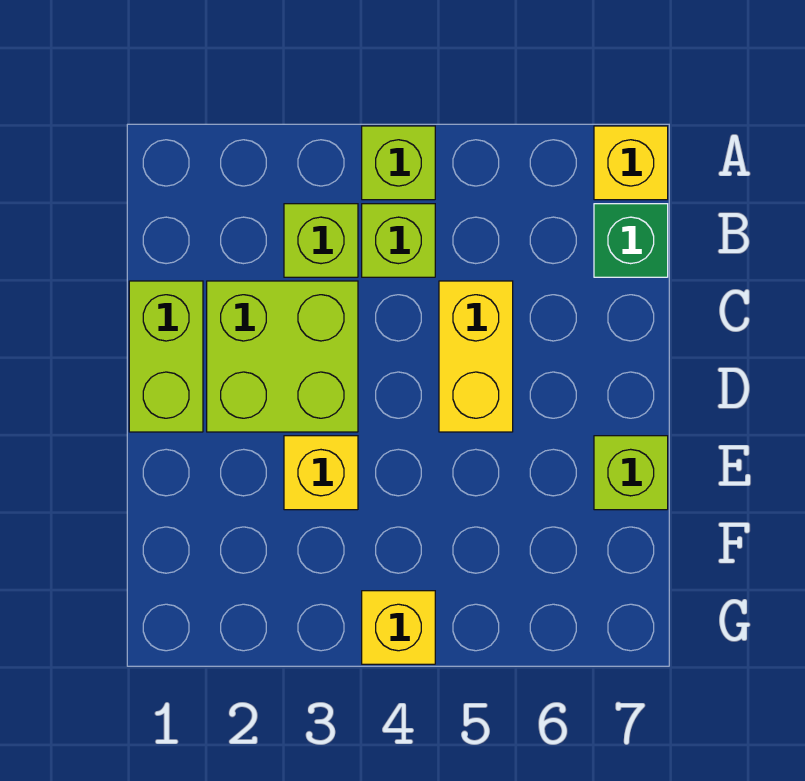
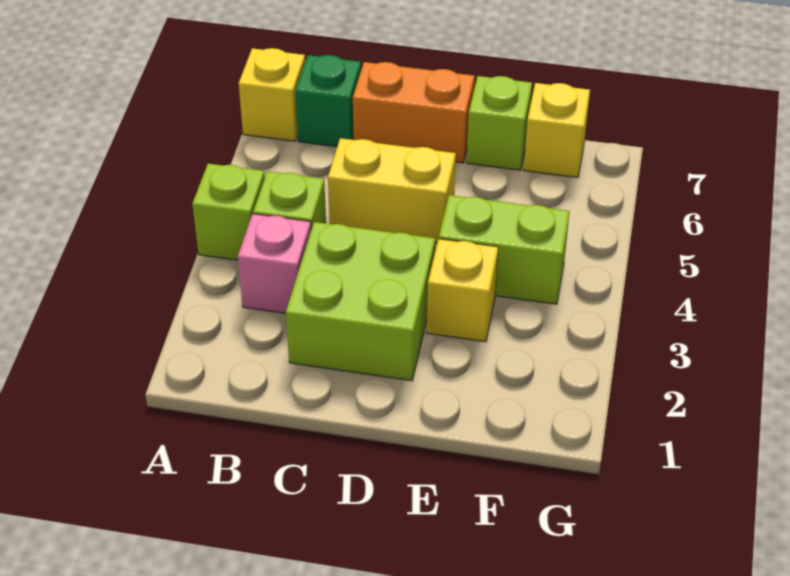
lime 1x1 brick [284,204,358,277] -> pink 1x1 brick [238,214,311,313]
lime 1x2 brick [129,281,203,432] -> lime 1x2 brick moved to [439,195,570,304]
none -> orange 1x2 brick [353,62,475,163]
yellow 1x1 brick [362,591,435,664] -> yellow 1x1 brick moved to [524,83,590,178]

